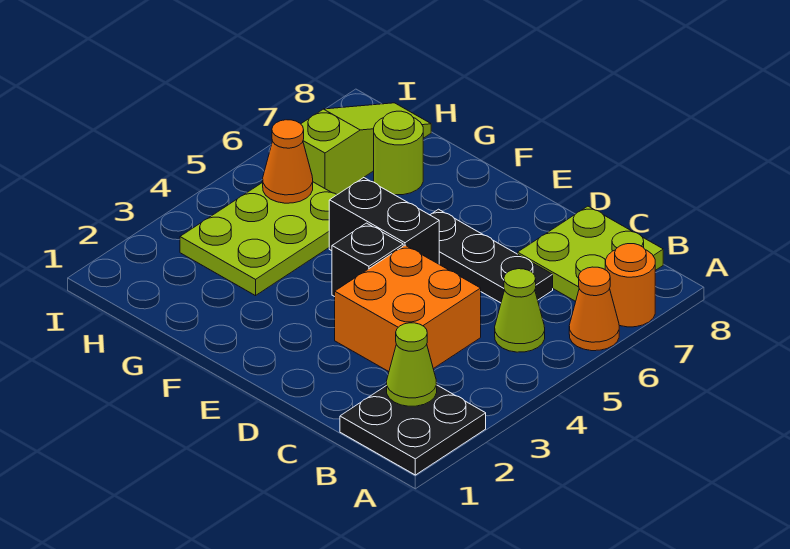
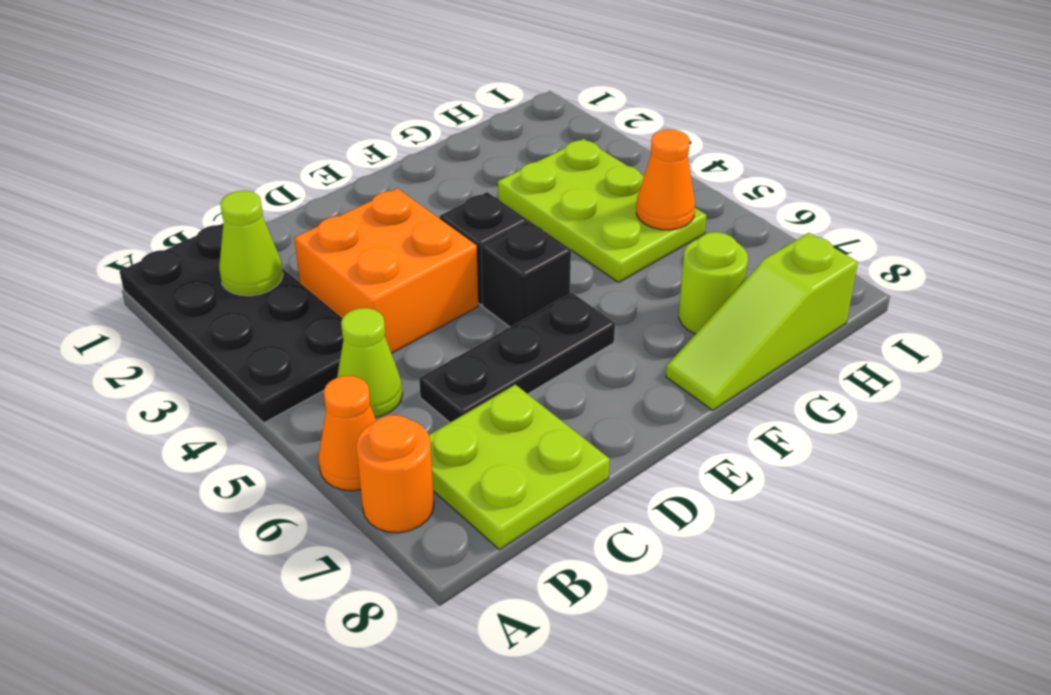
black 2x2 plate [340,385,486,475] -> black 2x4 plate [119,224,344,423]
black 1x2 brick [329,178,439,264] -> black 1x1 brick [481,221,571,327]
lime 1x3 slope [301,103,431,195] -> lime 1x3 slope turned to [666,233,858,410]

